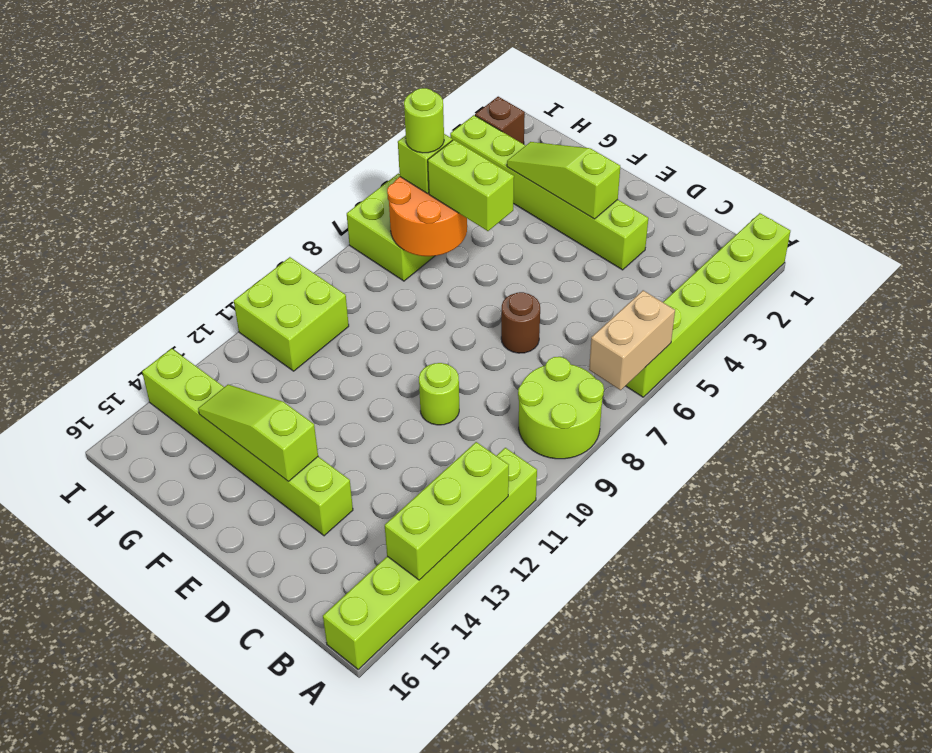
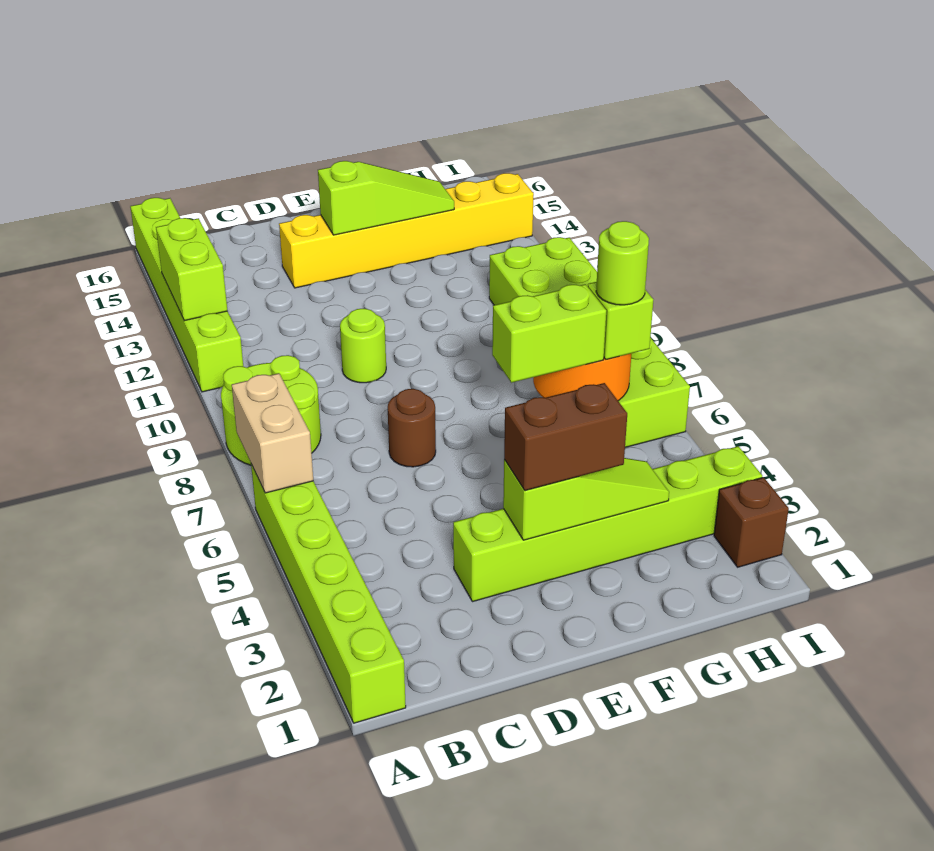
lime 1x3 brick [385,442,509,580] -> lime 1x2 brick [156,218,228,321]
lime 1x6 brick [142,348,353,536] -> yellow 1x6 brick [279,173,534,288]
none -> brown 1x2 brick [504,383,627,491]

